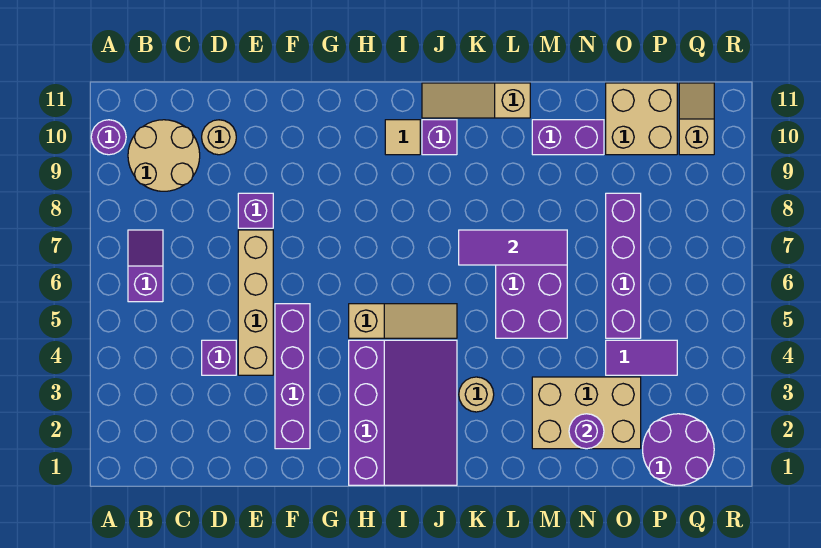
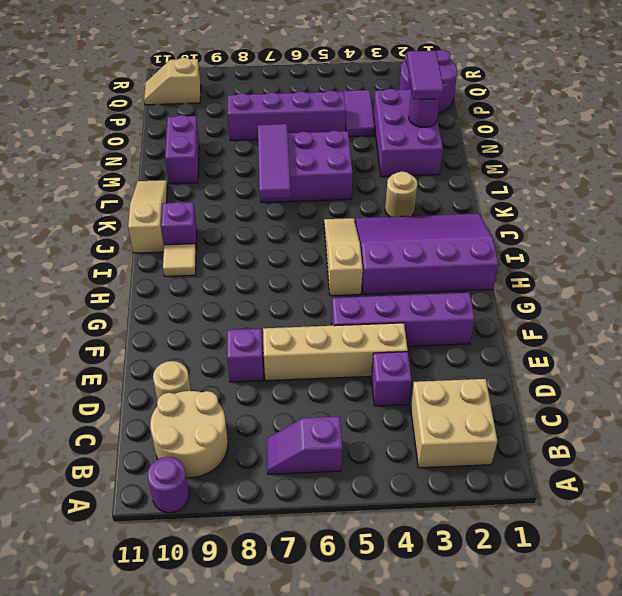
tan 1x3 slope [422,83,530,118] -> tan 1x3 slope turned to [128,180,168,253]
tan 2x3 brick [532,377,641,449] -> purple 2x3 brick [373,89,443,177]
none -> purple 1x2 tile [407,51,444,100]
tan 2x2 brick [606,83,677,155] -> tan 2x2 brick moved to [410,379,497,468]

